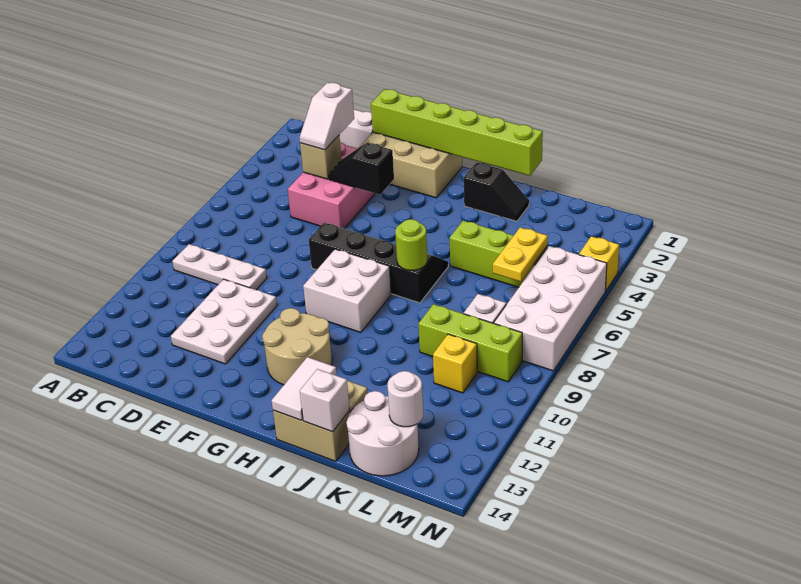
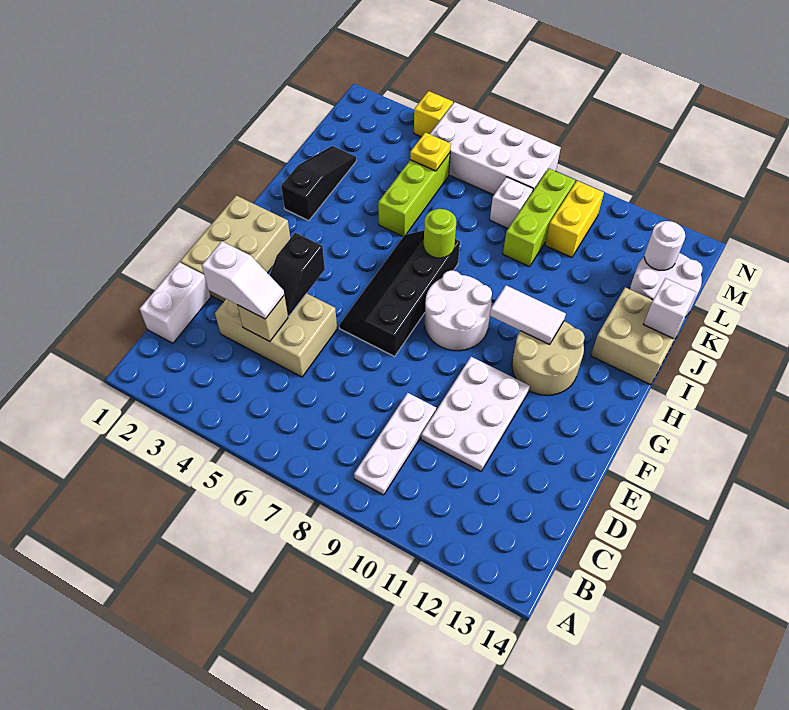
pink 2x3 brick [288,142,375,229] -> tan 2x3 brick [215,294,337,377]
white 2x3 plate [171,279,277,364] -> white 2x3 plate turned to [421,357,530,471]
lime 1x6 brick [371,89,543,176] -> none
white 2x2 brick [303,249,391,333] -> white 2x2 round brick [425,270,492,351]
black 1x2 slope [464,162,529,221] -> black 1x3 slope [281,146,356,221]
white 1x2 tile [272,357,337,420] -> white 1x2 tile moved to [490,285,566,344]
yellow 1x2 plate [493,228,548,282] -> yellow 1x1 plate [410,132,451,171]
yellow 1x1 brick [433,334,477,393] -> yellow 1x2 brick [545,181,604,258]

